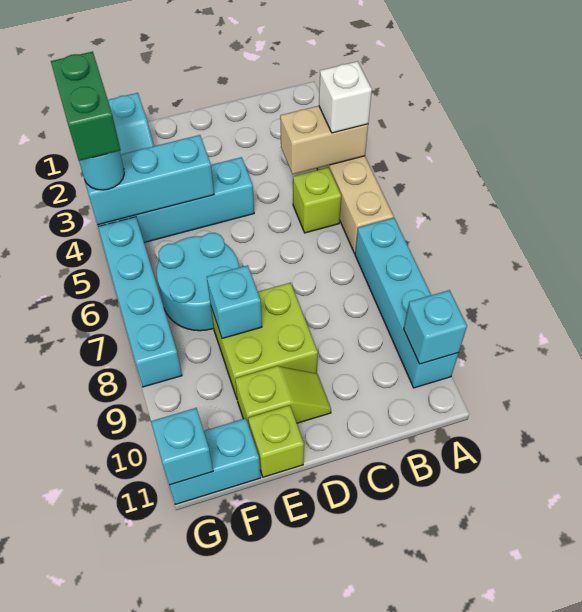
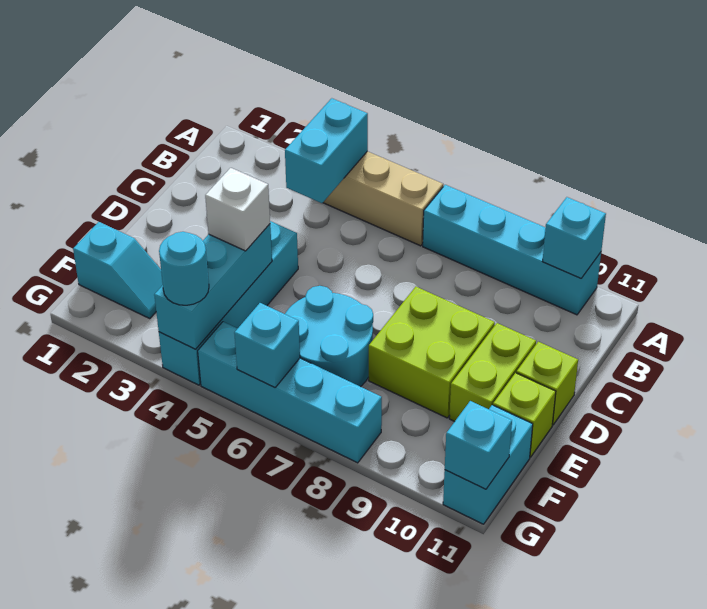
tan 1x2 brick [280,106,368,174] -> cyan 1x2 brick [285,98,368,203]
white 1x1 brick [319,61,372,133] -> white 1x1 brick moved to [205,168,270,251]
lime 1x1 brick [293,167,341,233] -> lime 1x1 brick moved to [516,342,578,425]
lime 1x2 slope [235,366,331,426] -> lime 1x2 brick [449,323,536,422]
cyan 1x1 brick [207,265,262,338] -> cyan 1x1 brick moved to [234,303,300,388]
green 1x2 brick [51,52,120,161] -> none

